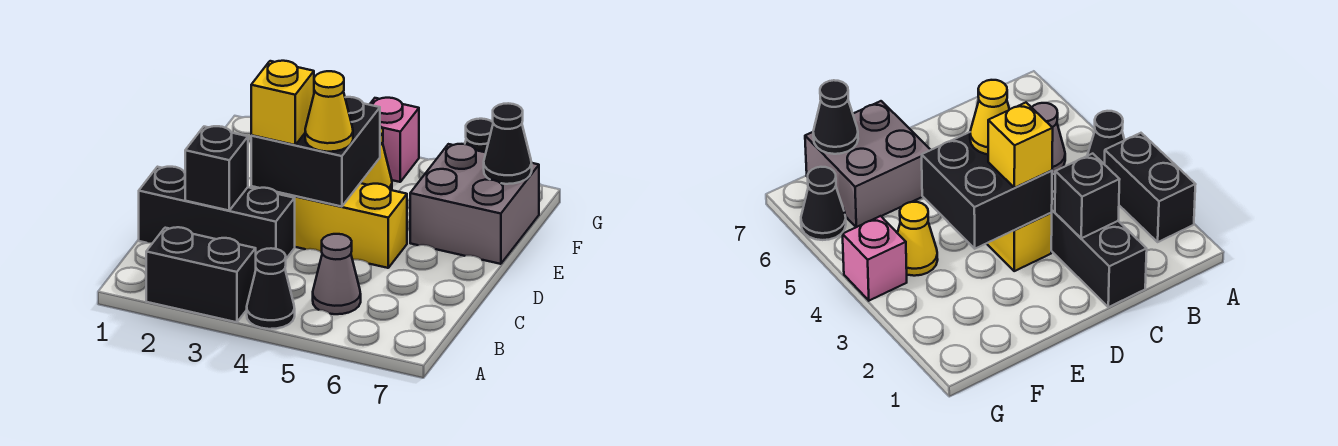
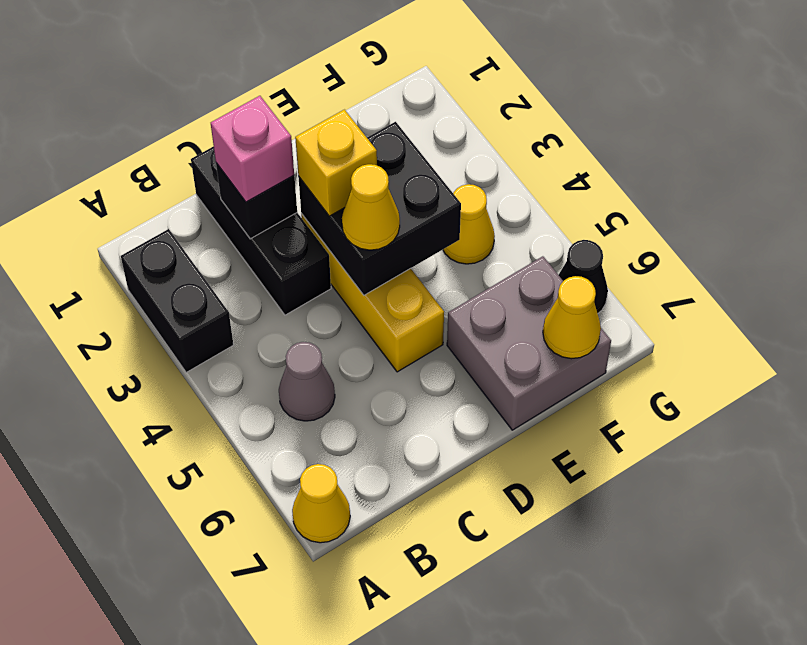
black 1x1 cone [247,248,295,329] -> none
none -> yellow 1x1 cone [292,464,350,543]
black 1x1 cone [484,103,532,184] -> yellow 1x1 cone [543,276,601,359]
pink 1x1 brick [370,98,419,182] -> pink 1x1 brick moved to [211,96,294,202]

